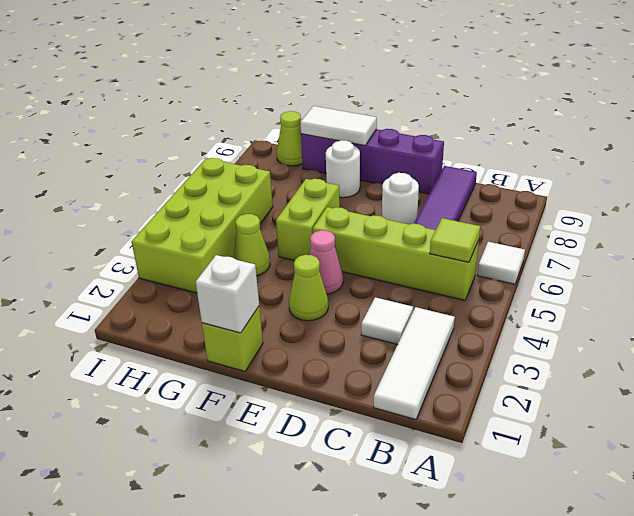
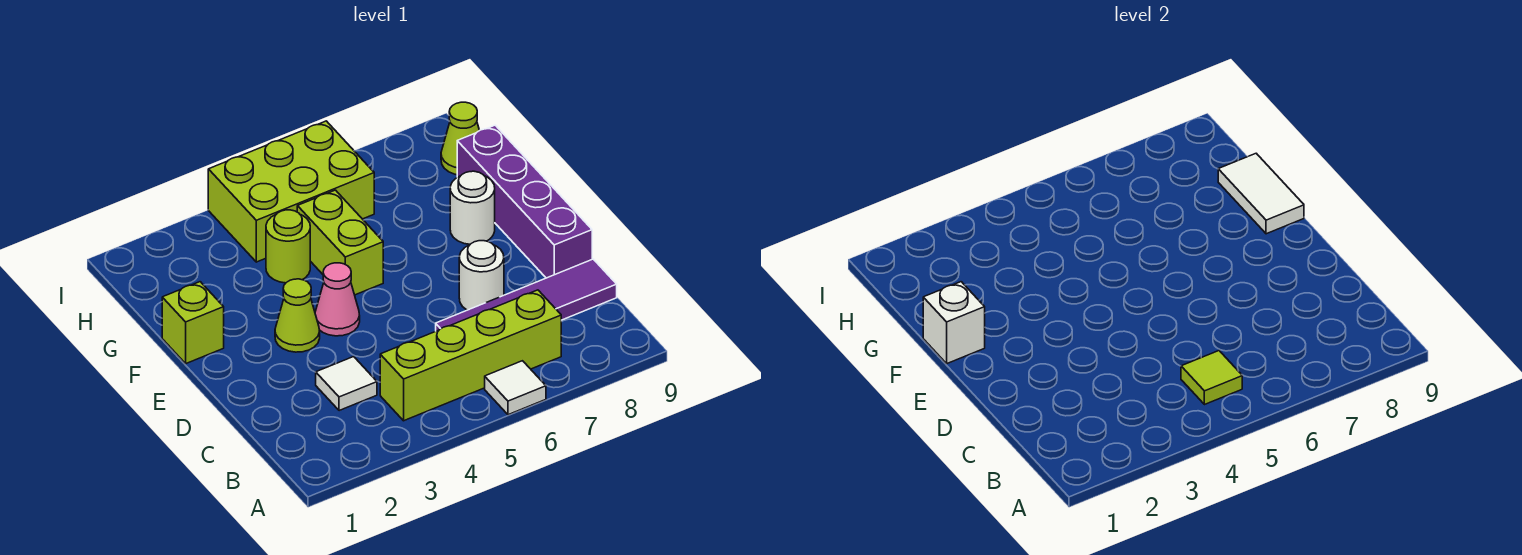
white 1x3 tile [374,307,455,420] -> none
lime 1x4 brick [313,207,479,300] -> lime 1x4 brick turned to [380,290,561,421]
lime 1x2 brick [276,179,340,260] -> lime 1x2 brick turned to [297,190,383,295]
lime 1x1 cone [233,214,270,276] -> lime 1x1 round brick [266,210,310,283]
lime 2x4 brick [132,158,273,293] -> lime 2x3 brick [208,121,374,262]

